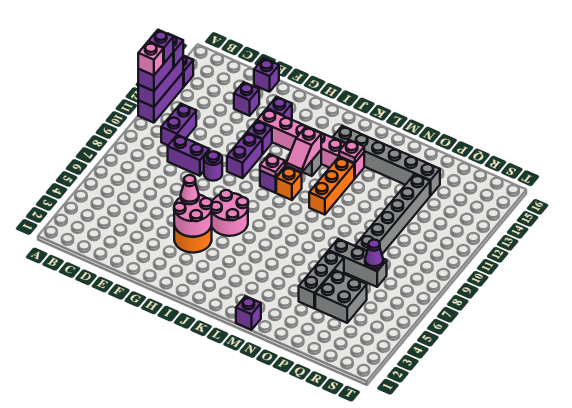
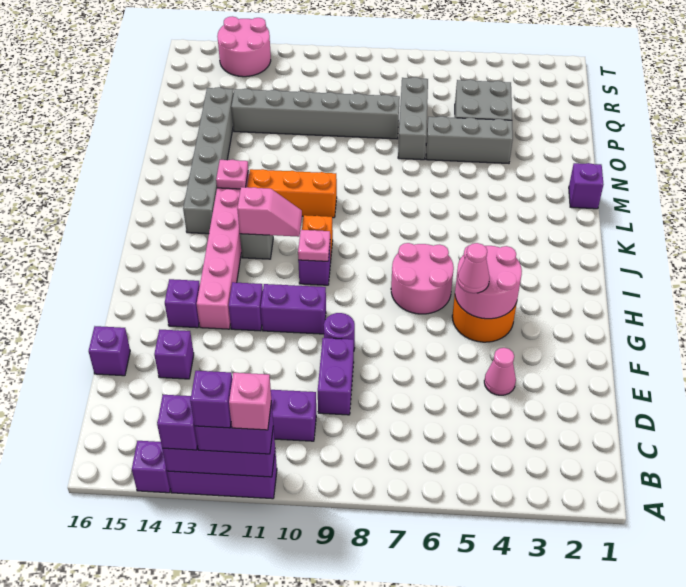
none -> pink 1x1 cone [484,348,516,395]
purple 1x1 cone [365,240,383,269] -> none
none -> pink 2x2 round brick [217,16,271,77]

